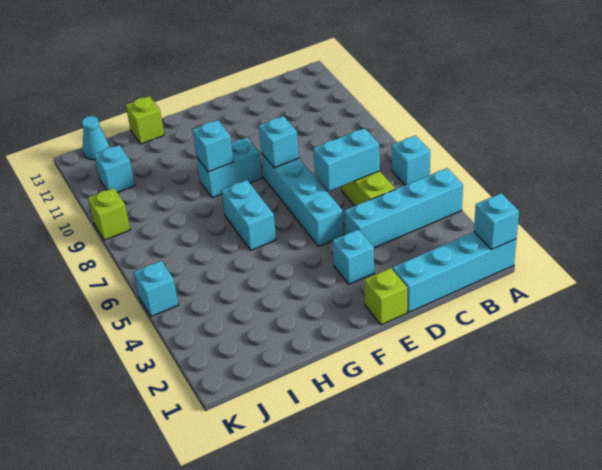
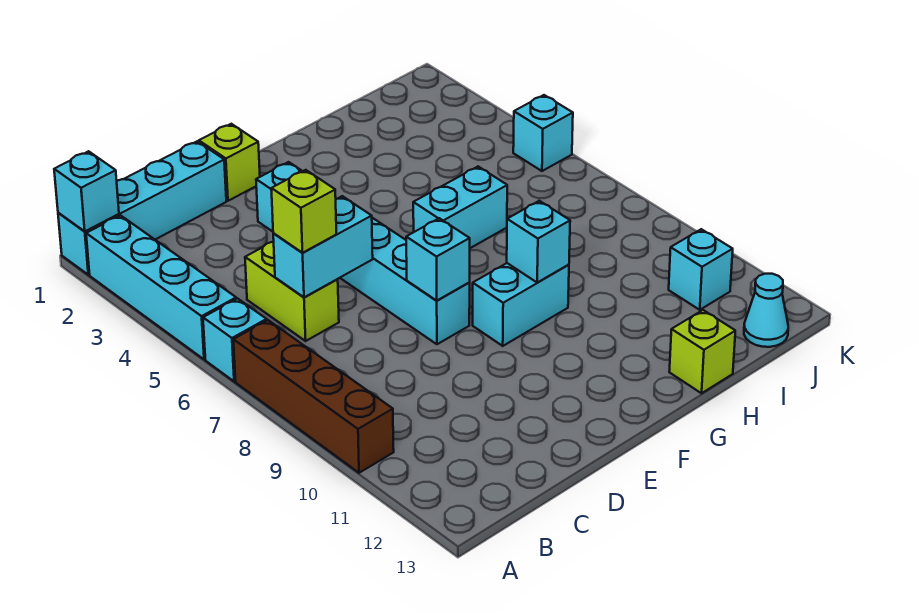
cyan 1x4 brick [344,168,463,248] -> cyan 1x4 brick turned to [86,215,236,359]
none -> brown 1x4 brick [233,320,394,473]
cyan 1x2 brick [222,180,276,250] -> cyan 1x2 brick turned to [413,167,507,248]
lime 1x1 brick [88,188,130,240] -> lime 1x1 brick moved to [271,170,336,253]

